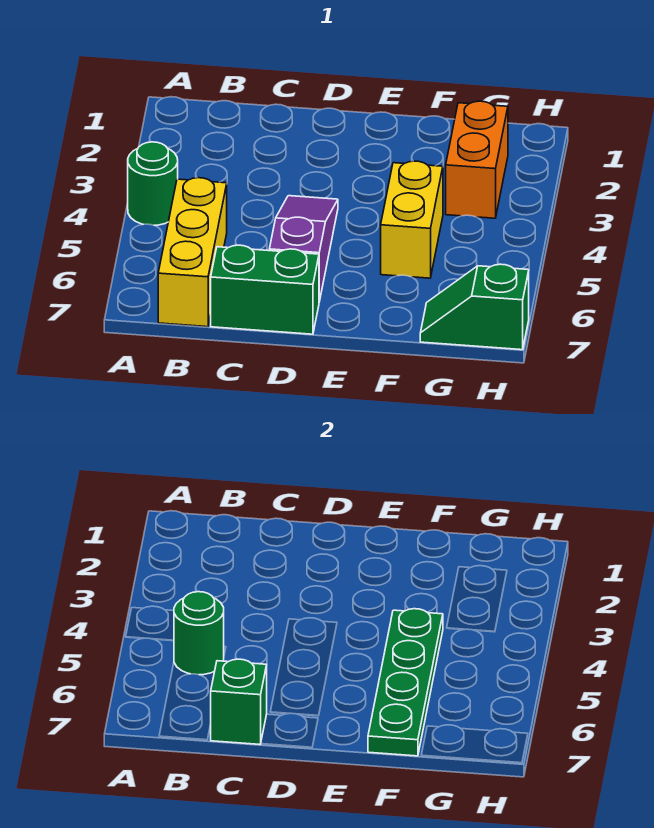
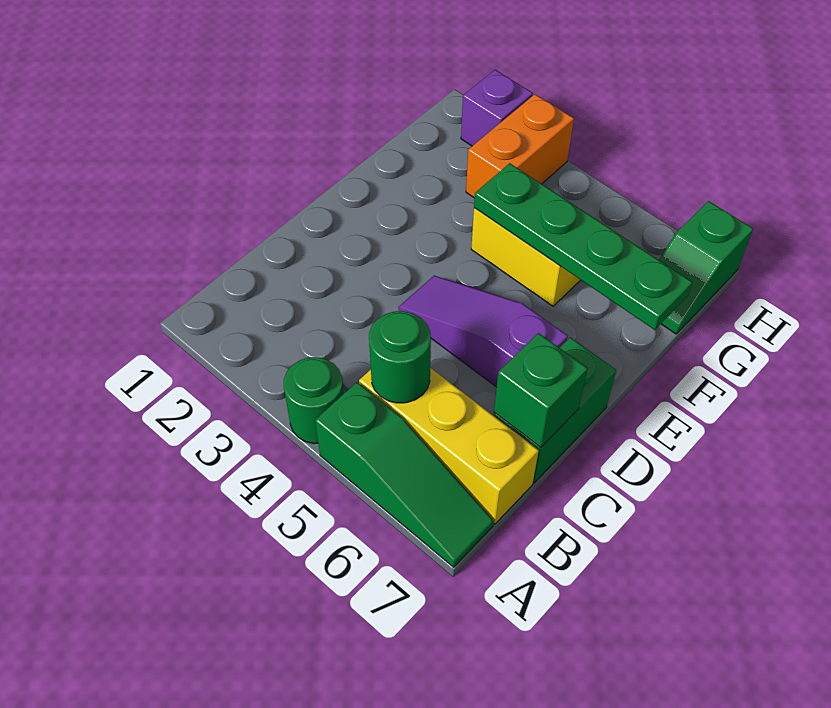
none -> green 1x3 slope [315,382,494,567]
orange 1x2 brick [446,101,508,218] -> orange 1x2 brick turned to [466,94,574,198]
none -> purple 1x1 brick [461,70,533,146]

